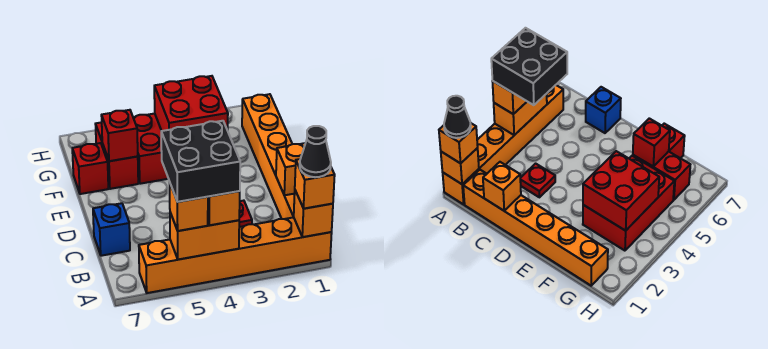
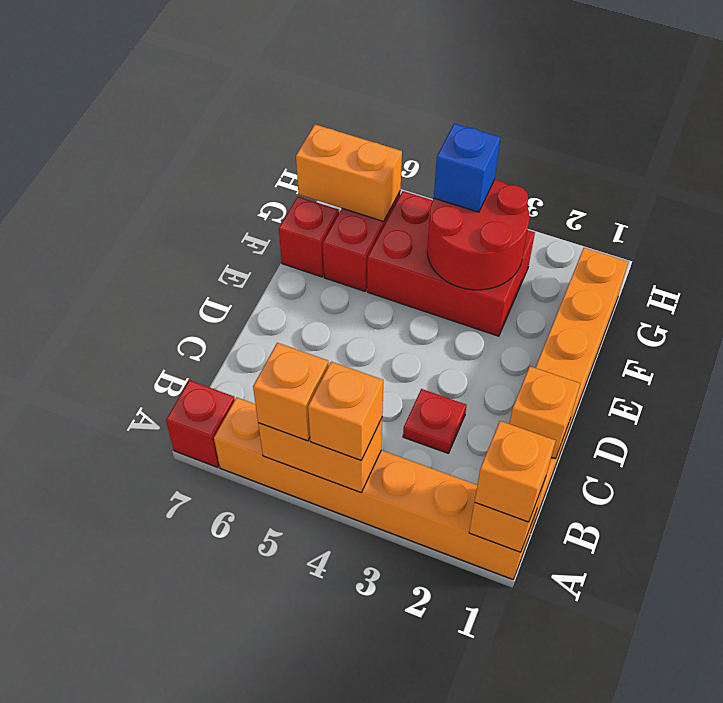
black 1x1 cone [300,126,331,177] -> none
black 2x2 brick [161,121,240,202] -> none
blue 1x1 brick [93,203,130,256] -> blue 1x1 brick moved to [434,123,500,212]
red 2x2 brick [154,76,228,131] -> red 2x2 round brick [427,179,529,290]
red 1x1 brick [101,110,138,161] -> red 1x1 brick moved to [166,380,235,467]
none -> orange 1x2 brick [296,125,402,221]

